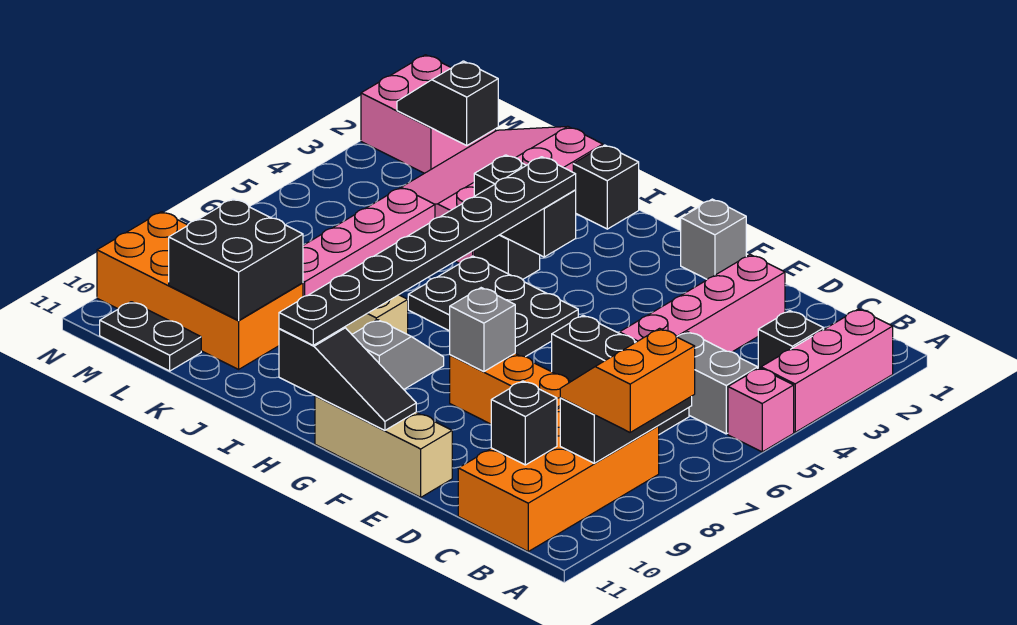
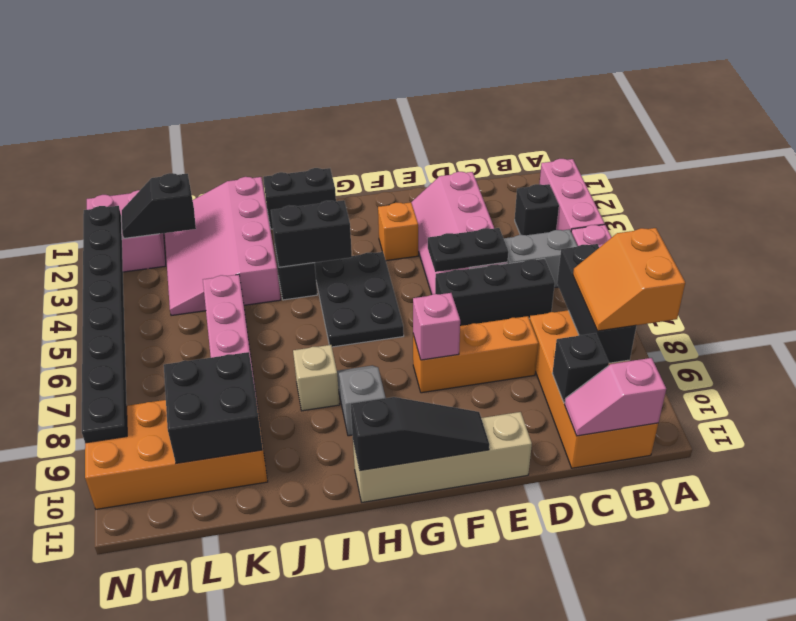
none -> pink 1x2 slope [564,358,666,436]
tan 1x3 brick [315,396,452,497] -> tan 1x4 brick [353,412,532,502]
grey 1x1 brick [681,199,746,279] -> none
none -> orange 1x1 brick [378,202,418,261]
grey 1x1 brick [450,288,515,372] -> pink 1x1 brick [413,293,460,360]
black 2x3 plate [408,256,578,357] -> black 2x3 plate turned to [315,252,404,347]
black 1x8 plate [279,157,576,345] -> black 1x8 plate moved to [82,206,127,443]
black 1x1 brick [573,145,639,229] -> black 1x2 brick [263,168,336,229]
black 1x2 plate [100,302,201,371] -> black 1x2 plate moved to [428,228,508,272]

